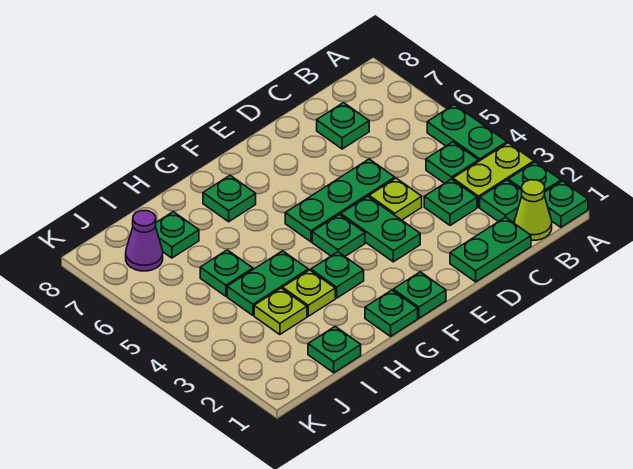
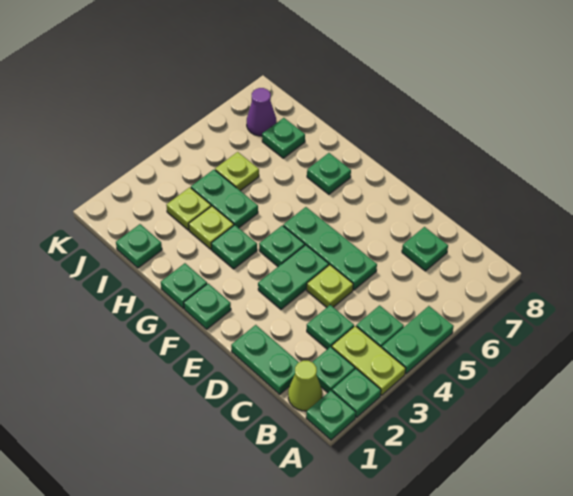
green 1x1 plate [200,250,253,296] -> lime 1x1 plate [215,152,259,191]

